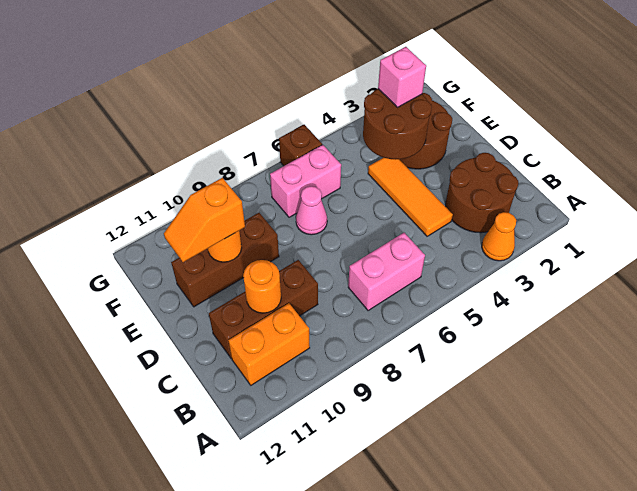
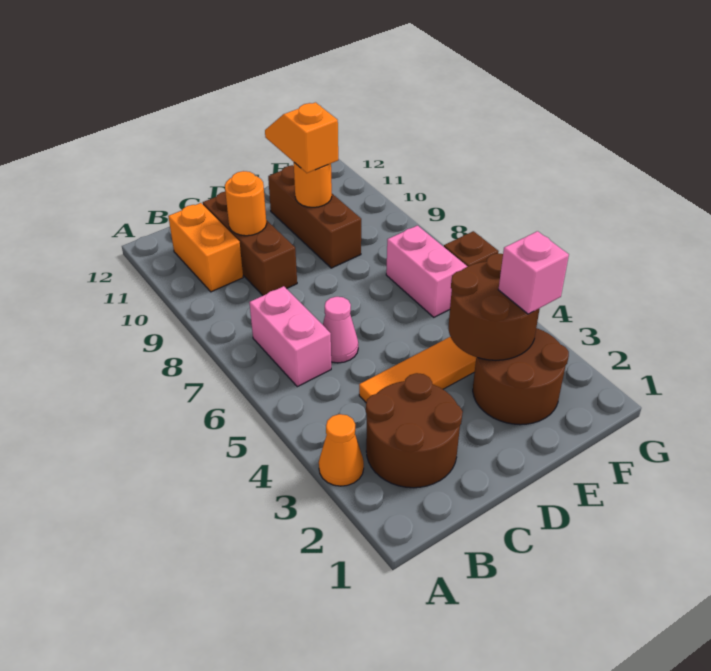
pink 1x1 cone [296,186,327,235] -> pink 1x1 cone moved to [323,297,358,363]

